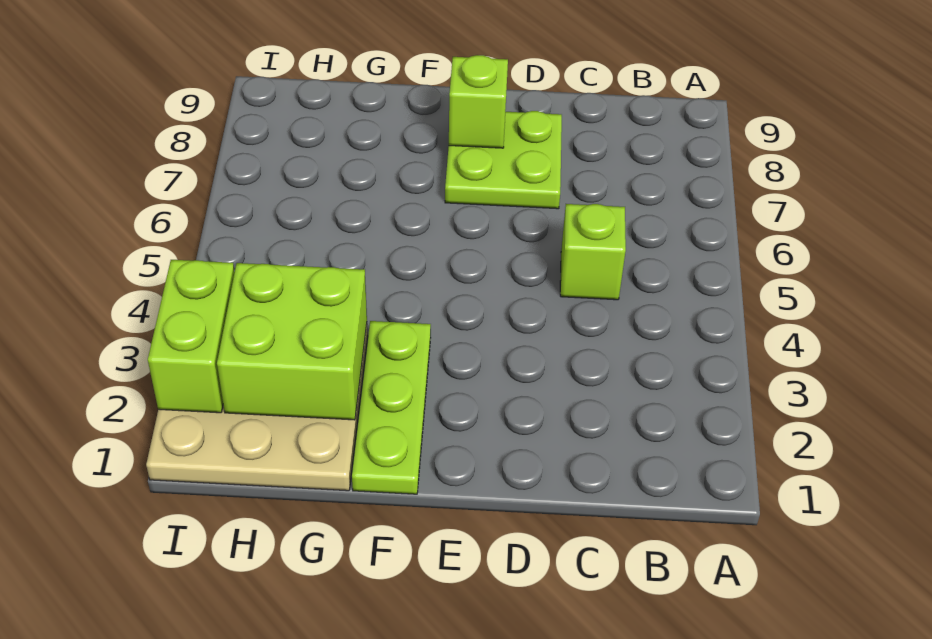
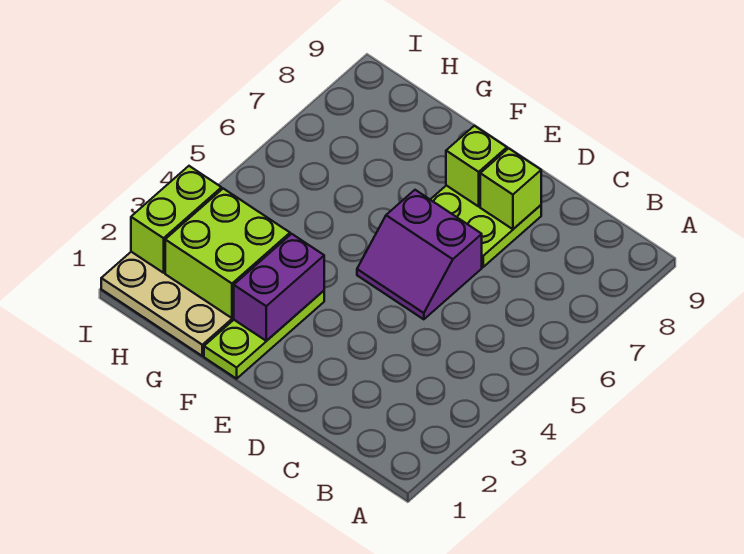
lime 1x1 brick [560,204,626,300] -> lime 1x1 brick moved to [480,148,541,229]
none -> purple 2x2 slope [357,190,482,319]
none -> purple 1x2 brick [234,234,324,341]

